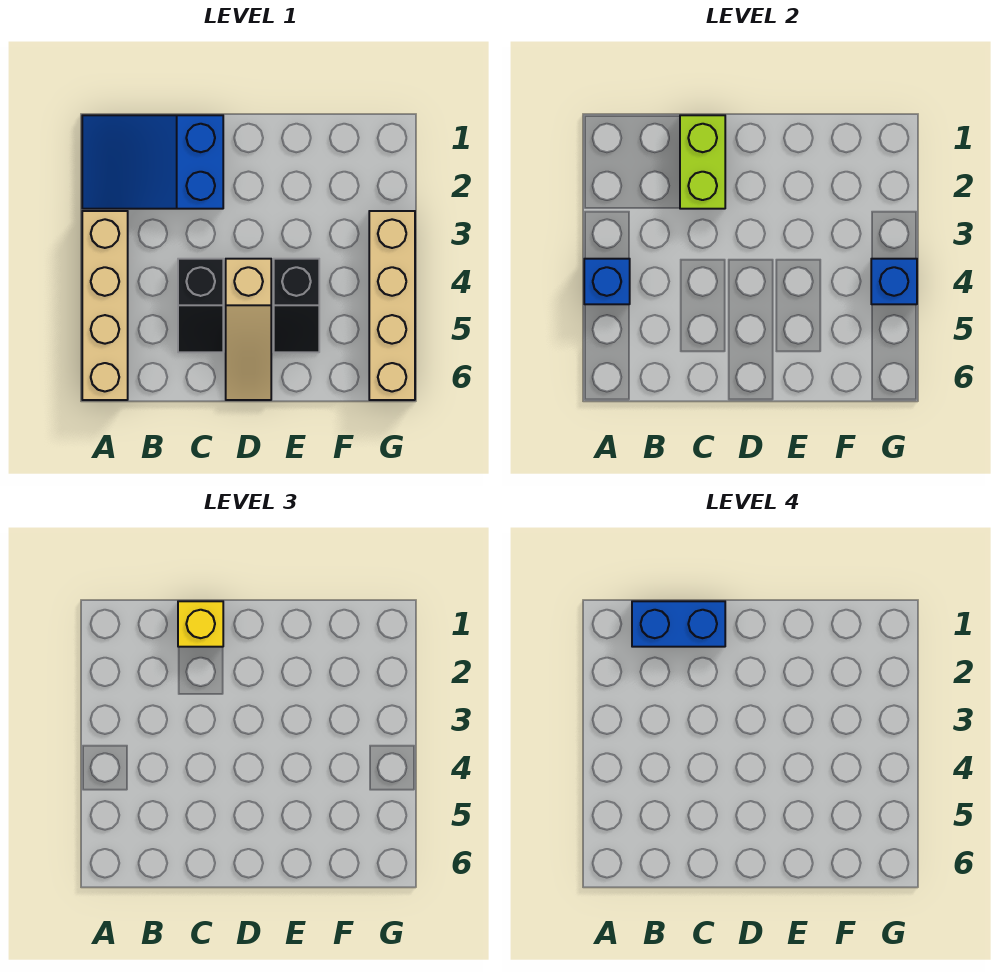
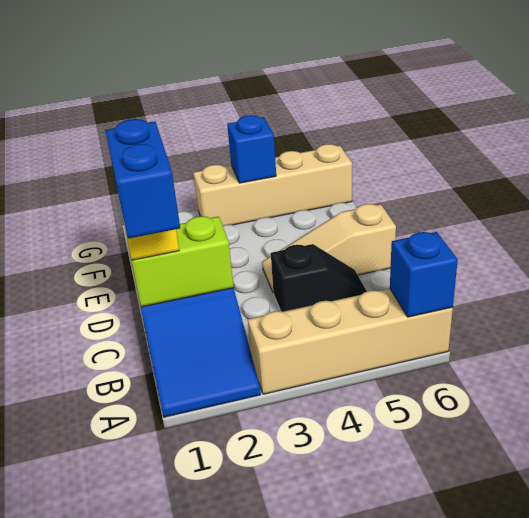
blue 1x1 brick [584,259,630,304] -> blue 1x1 brick moved to [390,232,458,317]
tan 1x3 slope [226,259,271,400] -> tan 1x3 slope turned to [262,204,396,292]
black 1x2 slope [274,259,319,352] -> none

